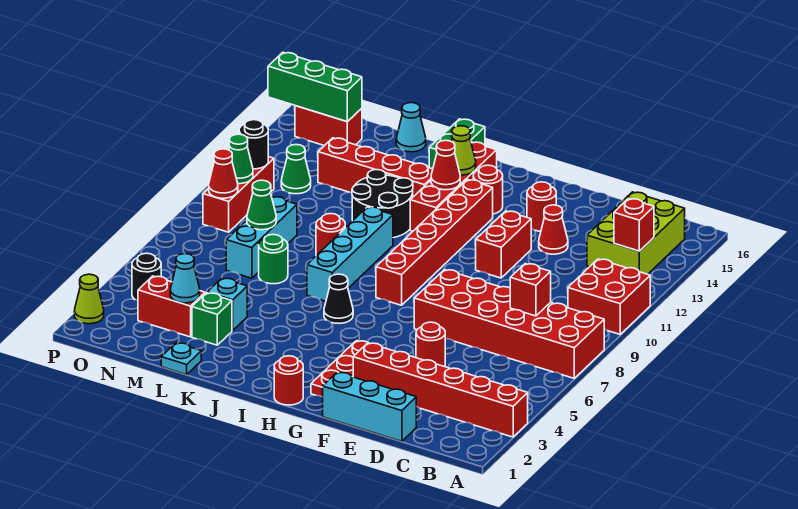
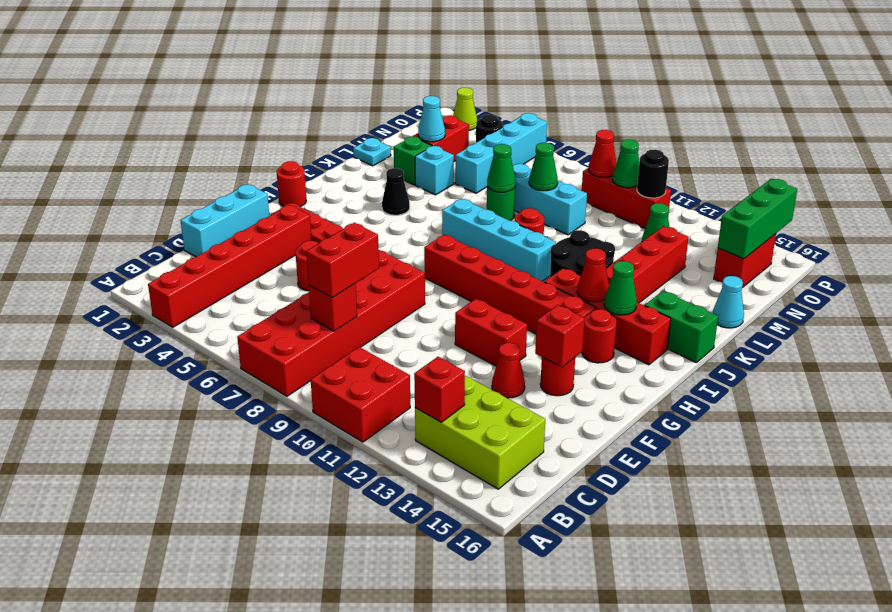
none -> red 1x2 brick [306,223,379,298]
none -> red 1x1 brick [535,305,585,367]
black 1x1 cone [324,274,353,323] -> black 1x1 cone moved to [382,168,410,215]
lime 1x1 cone [451,126,476,175] -> green 1x1 cone [604,261,637,315]
none -> green 1x1 cone [487,144,516,192]
none -> cyan 1x4 brick [455,113,547,193]

